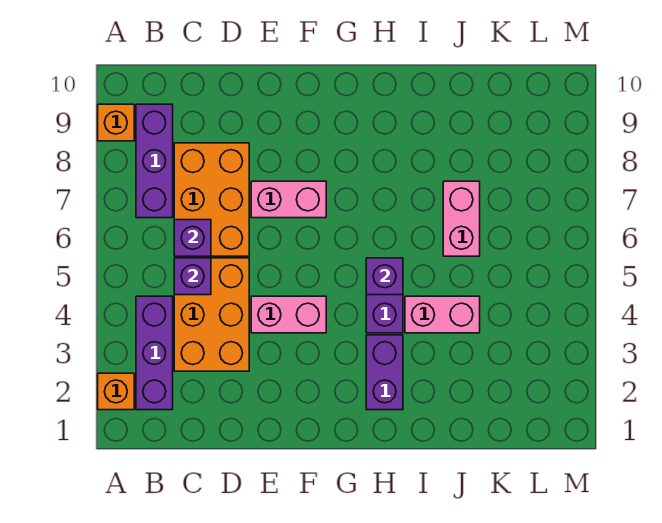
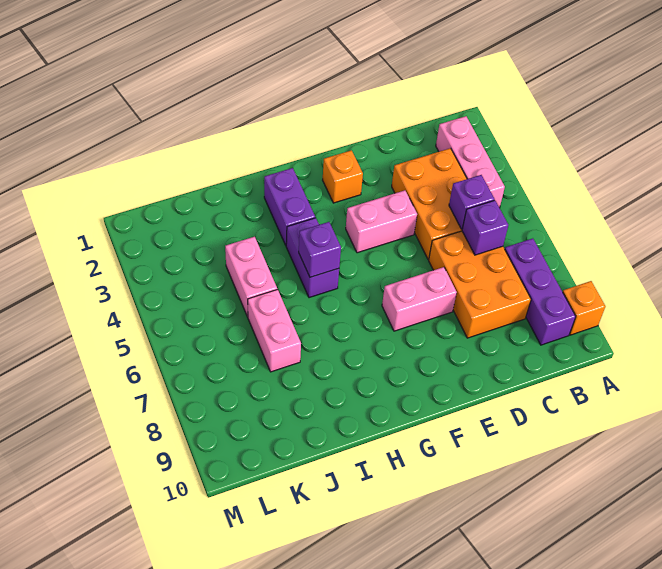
orange 1x1 brick [98,373,134,410] -> orange 1x1 brick moved to [323,150,363,203]
purple 1x3 brick [136,296,173,410] -> pink 1x3 brick [436,116,505,208]
pink 1x2 brick [405,296,480,333] -> pink 1x2 brick turned to [225,237,277,317]

